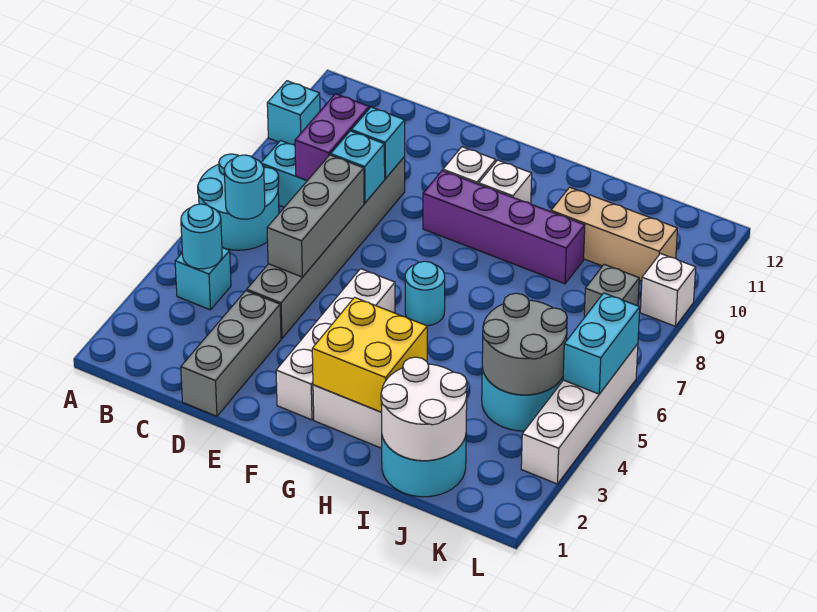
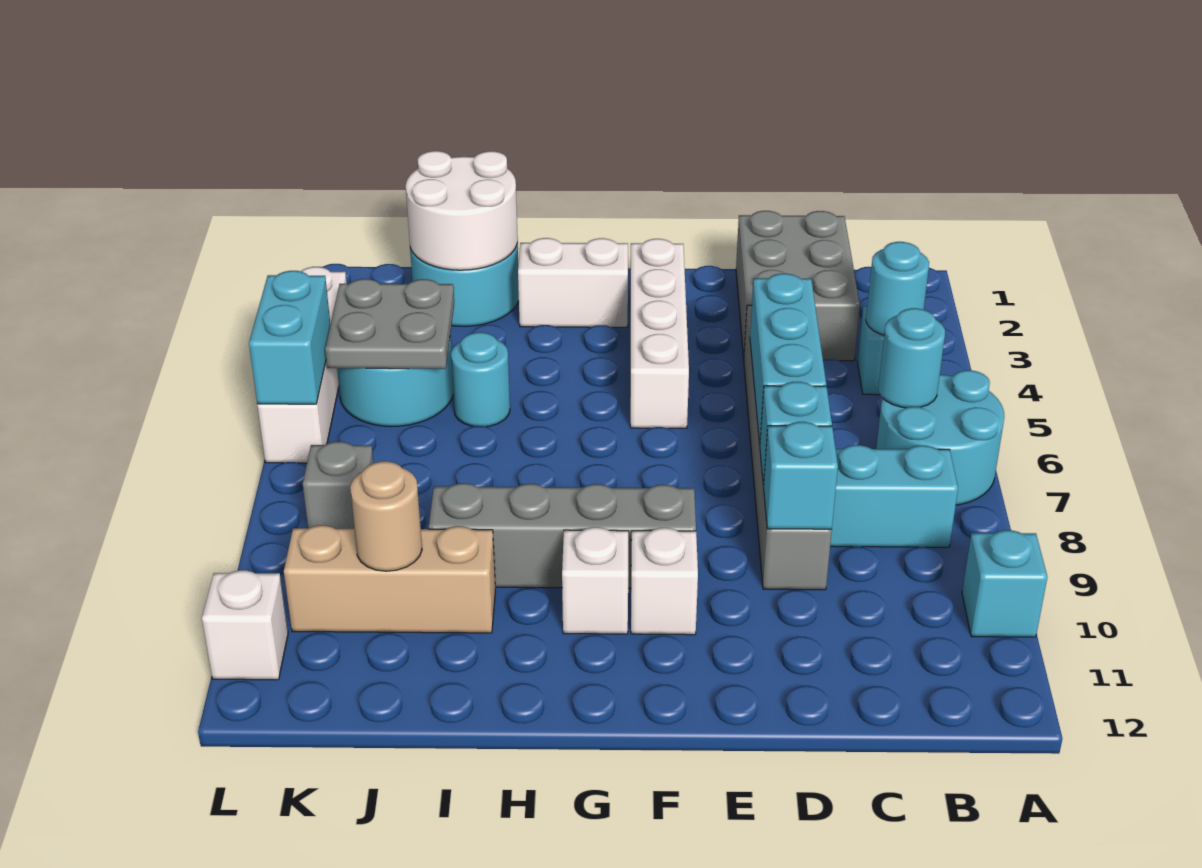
purple 1x2 brick [295,94,369,181] -> none
grey 1x3 brick [181,291,281,416] -> grey 2x3 brick [736,211,860,361]
grey 1x3 brick [267,155,364,277] -> cyan 1x3 brick [750,274,826,444]
purple 1x4 brick [423,171,585,284] -> grey 1x4 brick [429,483,696,588]
yellow 2x2 brick [312,297,427,412] -> none
cyan 1x1 round brick [405,261,445,326] -> cyan 1x1 round brick moved to [451,332,510,427]
grey 2x2 round brick [482,293,567,395] -> grey 2x2 plate [325,279,454,369]
none -> tan 1x1 round brick [350,461,422,571]
white 1x1 brick [640,254,696,326] -> white 1x1 brick moved to [202,570,288,680]

